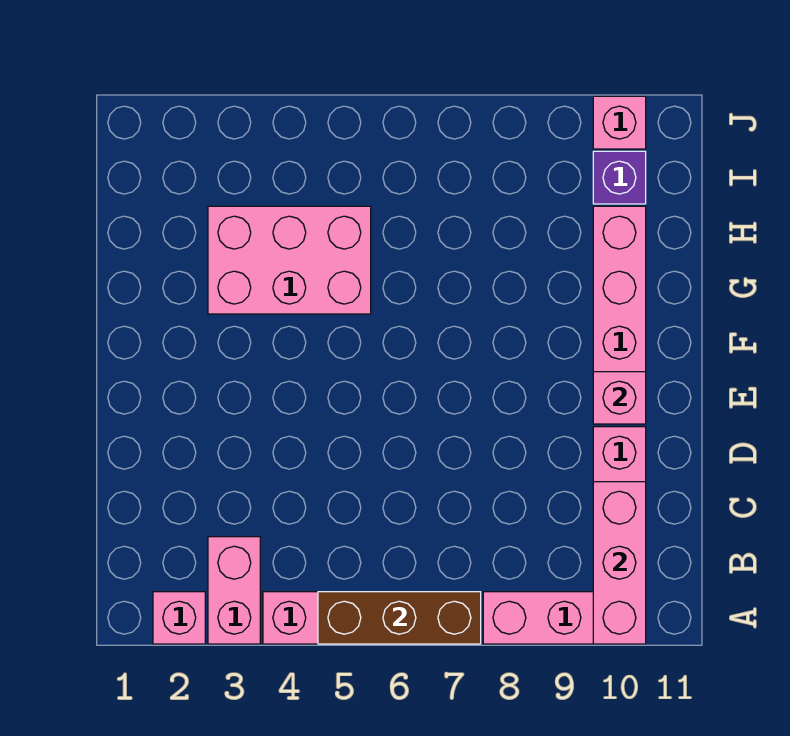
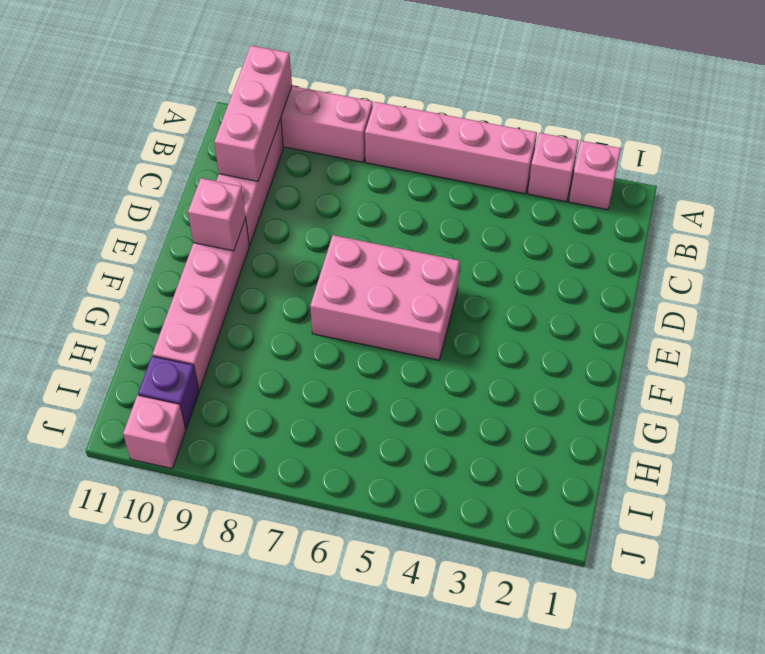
pink 1x2 brick [208,537,260,644] -> pink 1x1 brick [528,133,579,202]
brown 1x3 brick [318,592,481,644] -> none
pink 2x3 brick [208,206,371,314] -> pink 2x3 brick moved to [310,235,460,360]

